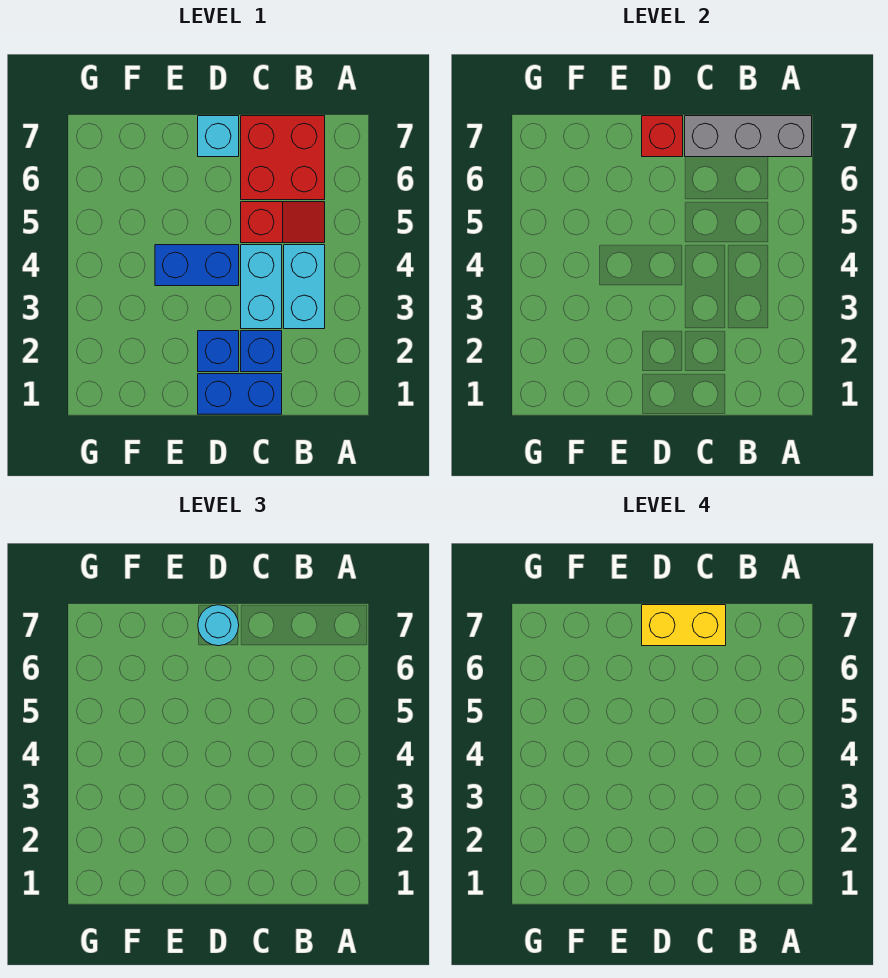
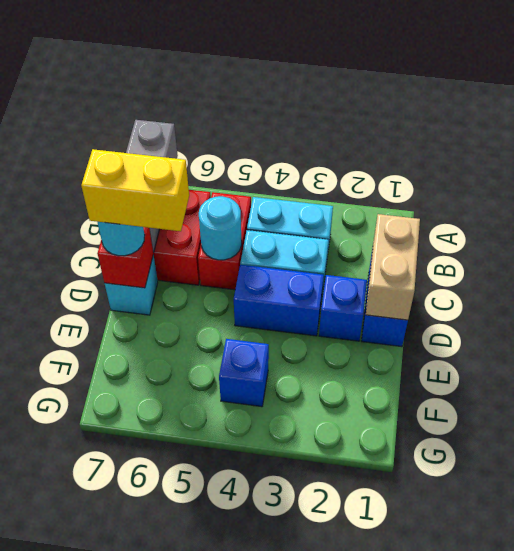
red 1x2 slope [241,202,325,243] -> red 1x2 brick [198,192,251,290]
none -> tan 1x2 brick [366,214,420,320]
blue 1x1 brick [241,331,282,372] -> blue 1x1 brick moved to [219,339,269,407]
none -> cyan 1x1 round brick [199,196,242,260]
yellow 1x2 brick [642,605,726,646] -> yellow 1x2 brick turned to [81,149,189,231]
blue 1x2 brick [155,245,239,286] -> blue 1x2 brick turned to [234,265,324,336]

